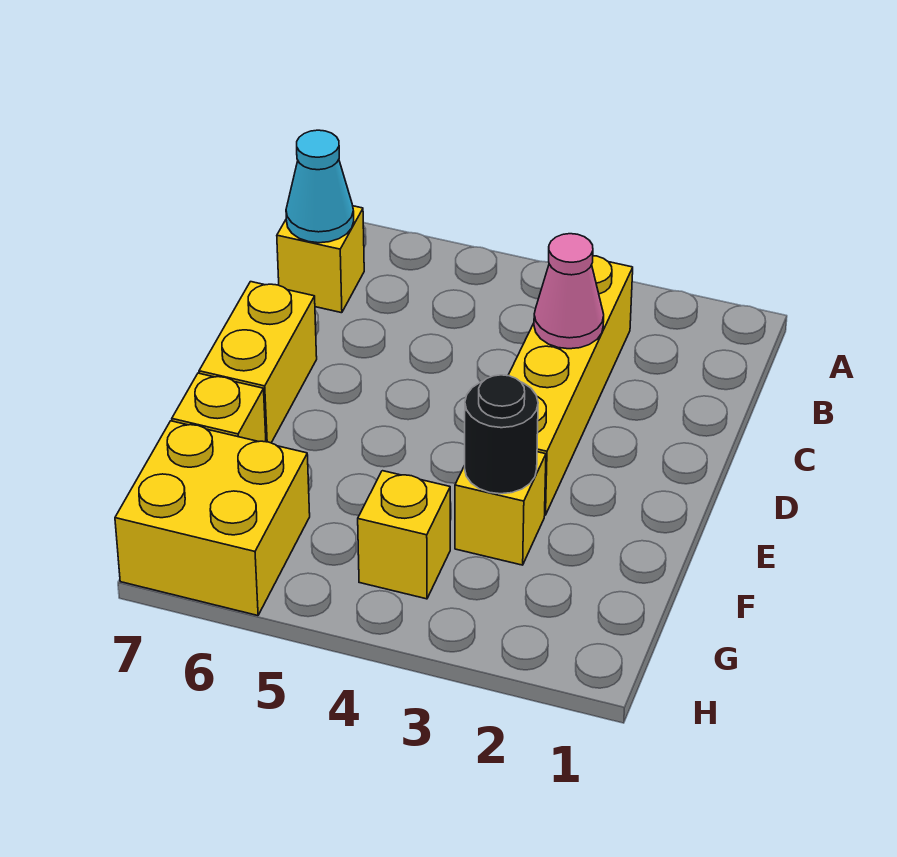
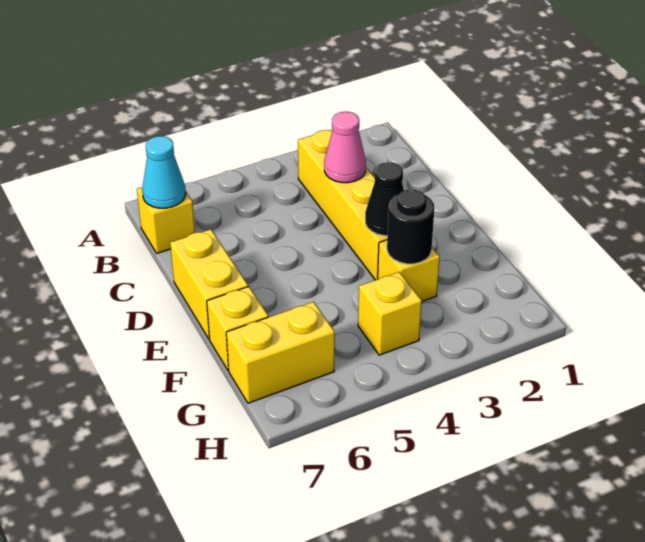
none -> black 1x1 cone [365,162,404,236]
yellow 2x2 brick [115,421,310,616] -> yellow 1x2 brick [226,302,335,403]

